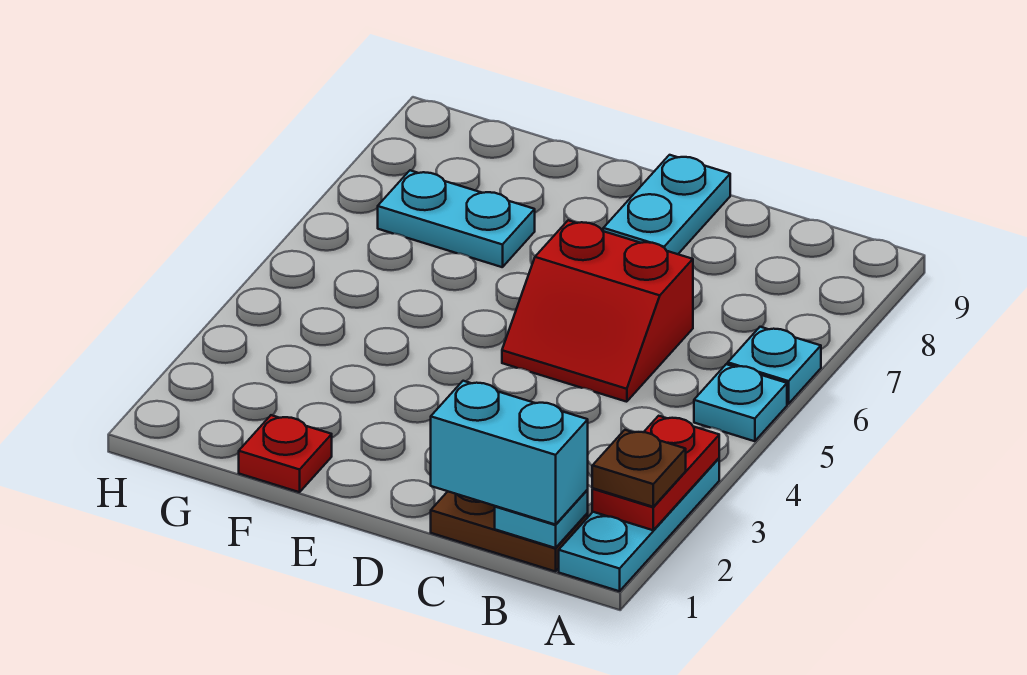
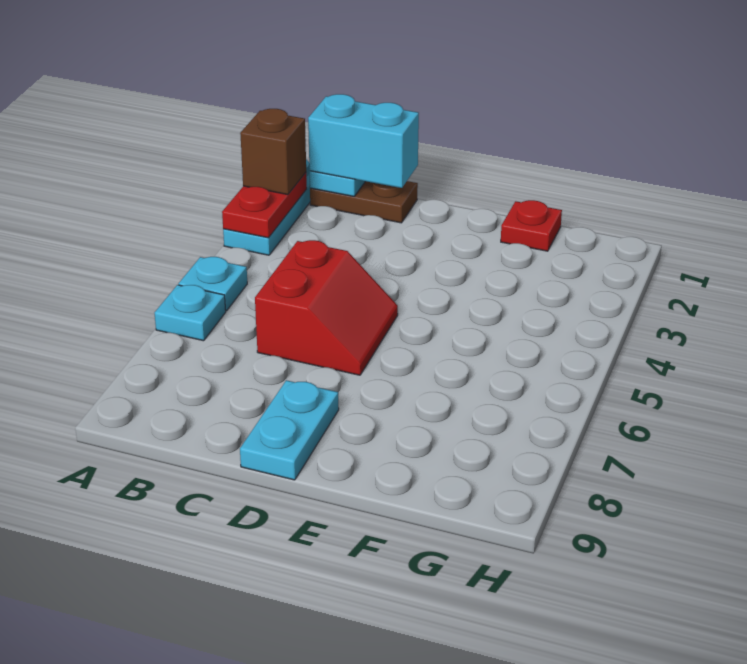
brown 1x1 plate [592,430,686,507] -> brown 1x1 brick [240,109,306,195]
red 2x2 slope [502,220,693,402] -> red 2x2 slope turned to [255,240,398,375]
cyan 1x2 plate [378,170,535,267] -> none

